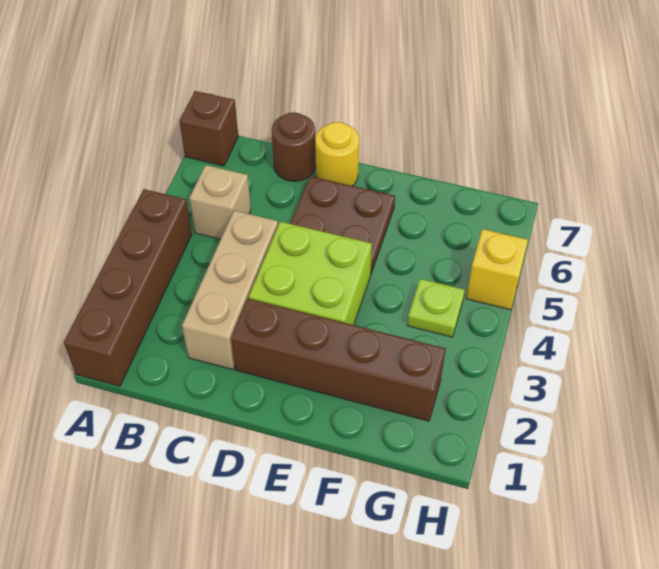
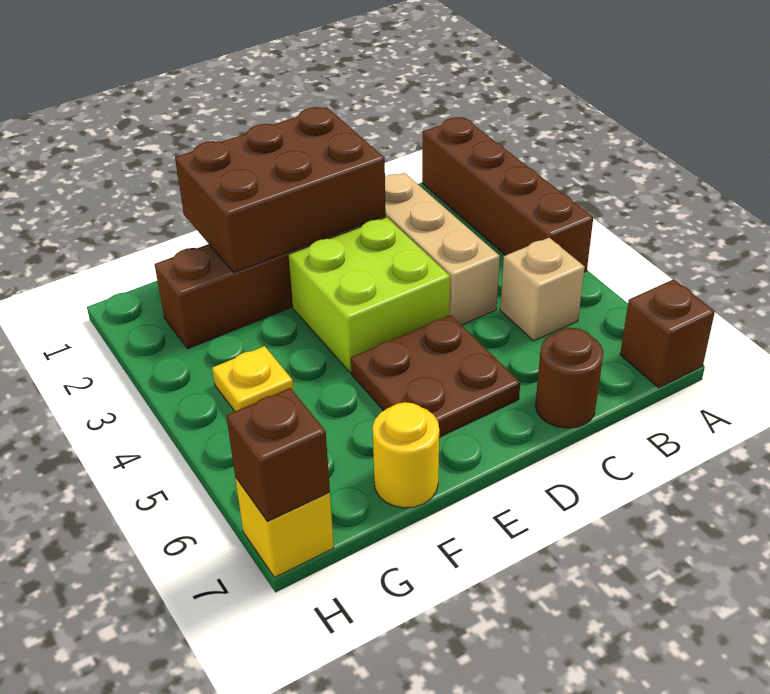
none -> brown 2x3 brick [175,107,386,272]
yellow 1x1 round brick [315,122,359,186] -> yellow 1x1 round brick moved to [373,402,439,508]
lime 1x1 plate [407,279,465,337] -> yellow 1x1 plate [212,346,294,411]
yellow 1x1 brick [466,229,528,310] -> yellow 1x1 brick moved to [235,477,334,577]
none -> brown 1x1 brick [226,388,330,522]

